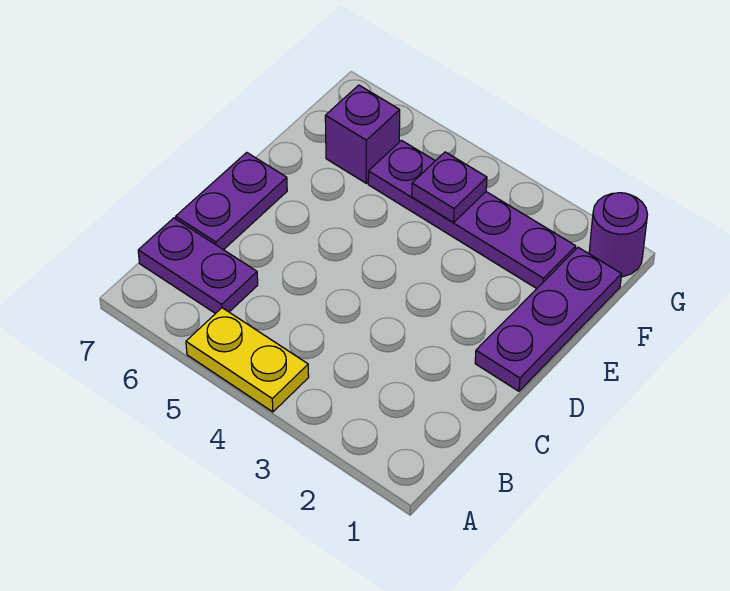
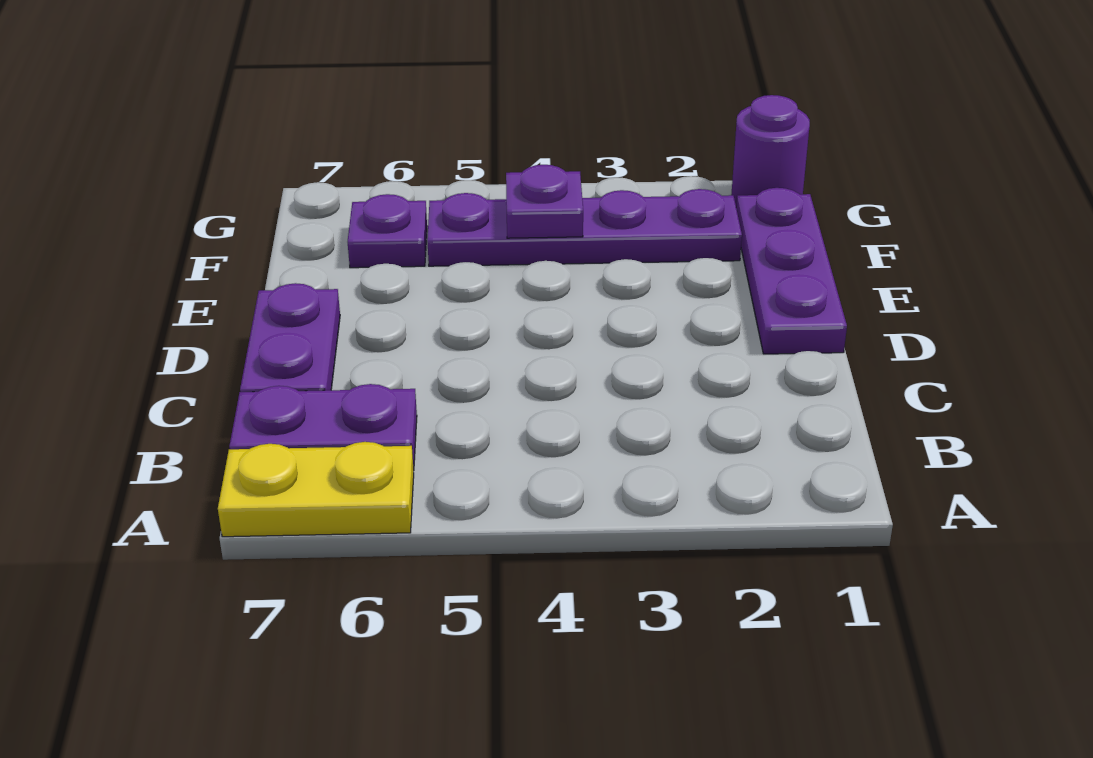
yellow 1x2 plate [186,308,309,412] -> yellow 1x2 plate moved to [218,442,414,537]
purple 1x1 brick [325,85,400,183] -> purple 1x1 plate [348,194,427,268]

